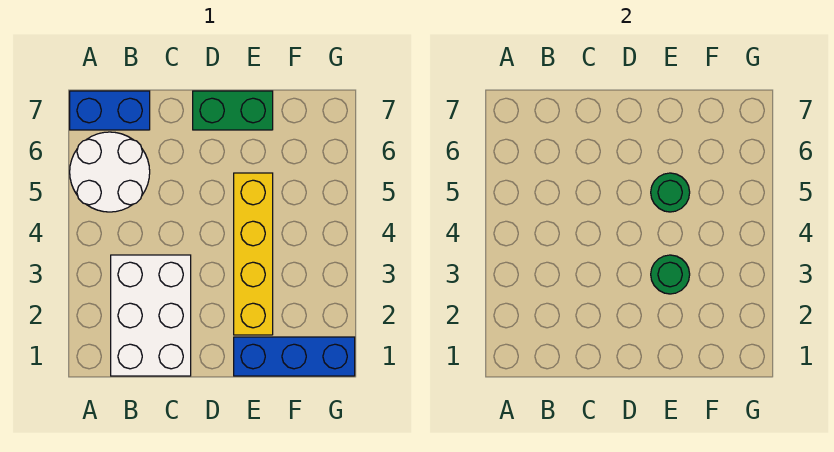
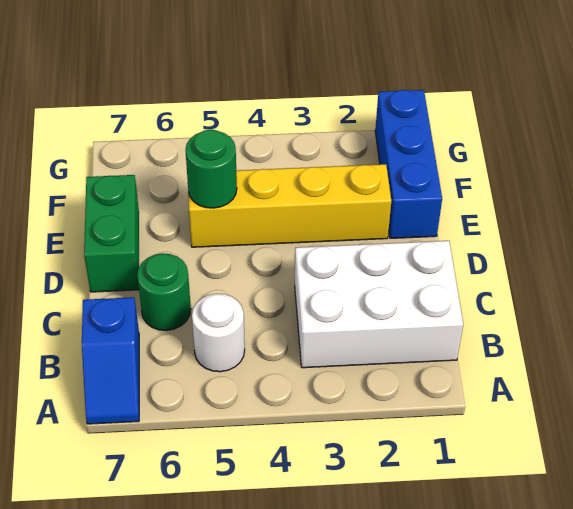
white 2x2 round brick [70,132,150,212] -> white 1x1 round brick [192,294,245,372]
blue 1x2 brick [70,91,150,130] -> blue 1x2 slope [82,297,139,424]
green 1x1 round brick [651,255,690,294] -> green 1x1 round brick moved to [137,253,191,330]

